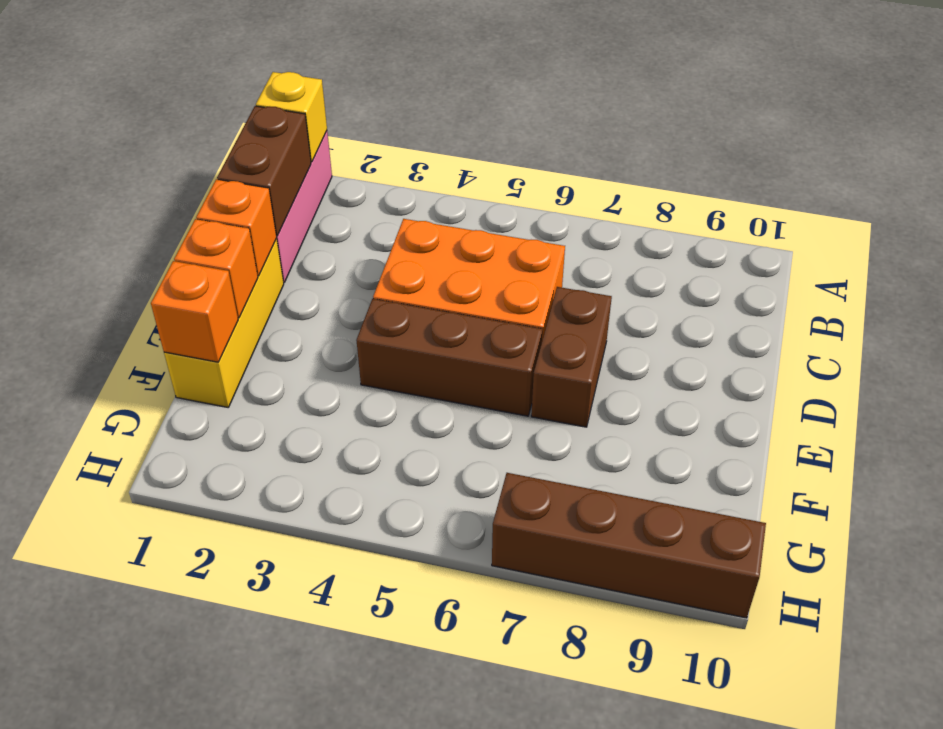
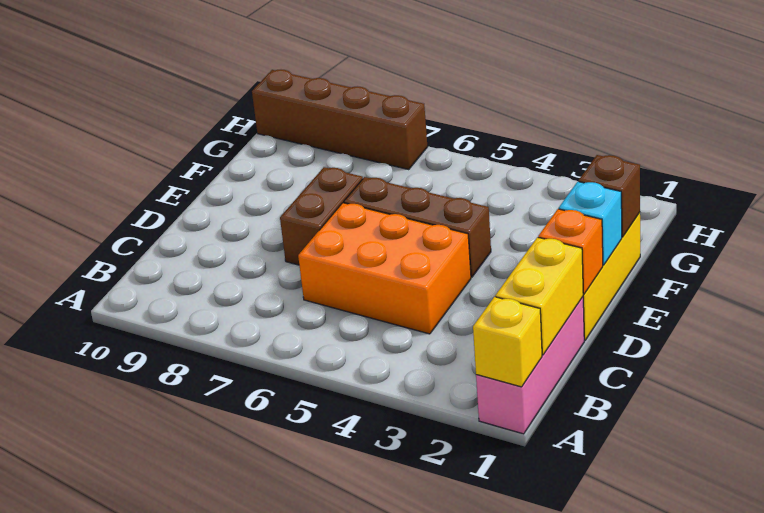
brown 1x2 brick [217,106,311,236] -> yellow 1x2 brick [495,237,583,355]
orange 1x1 brick [174,219,258,318] -> cyan 1x1 brick [559,181,622,265]
orange 1x1 brick [151,261,238,362] -> brown 1x1 brick [579,155,640,237]

